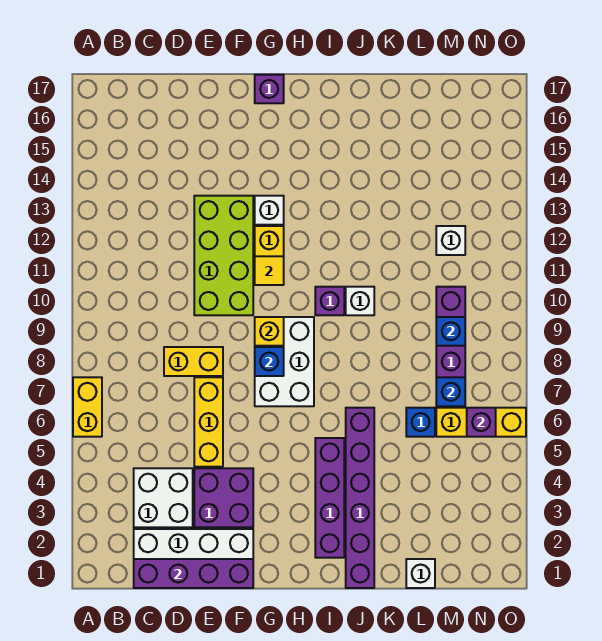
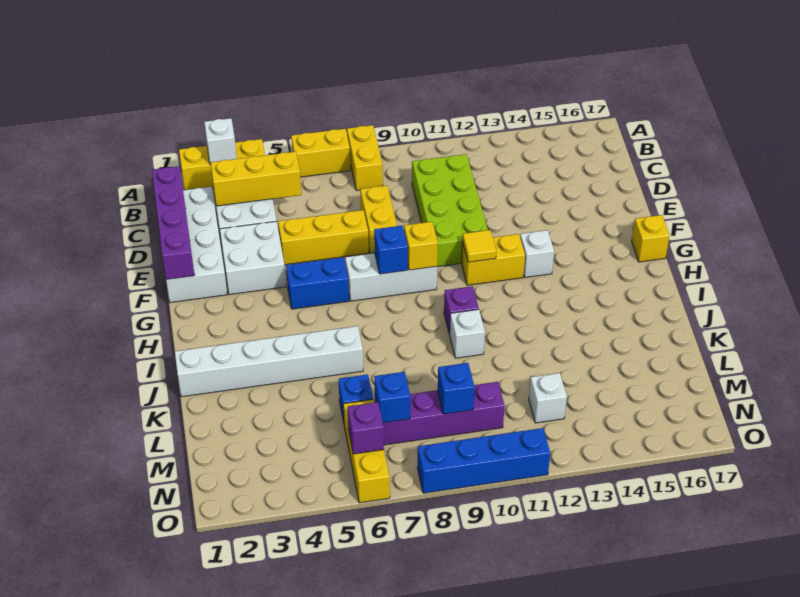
none -> yellow 1x3 brick [179,139,265,190]
none -> yellow 1x2 brick [347,125,383,191]
none -> yellow 1x3 brick [211,152,301,206]
purple 2x2 brick [194,468,253,527] -> white 2x2 brick [220,221,286,295]
lime 2x4 brick [194,196,253,315] -> lime 2x4 brick turned to [412,154,488,267]
none -> blue 1x2 brick [286,257,349,309]
white 2x3 brick [255,317,314,406] -> white 1x3 brick [345,253,437,301]
purple 1x1 brick [255,75,284,103] -> yellow 1x1 brick [632,215,670,262]
purple 1x4 brick [315,438,344,558] -> none
purple 1x6 brick [346,408,374,588] -> white 1x6 brick [175,326,363,397]
white 1x1 brick [406,559,435,588] -> white 1x1 brick moved to [204,118,237,165]
none -> blue 1x4 brick [417,428,550,493]

